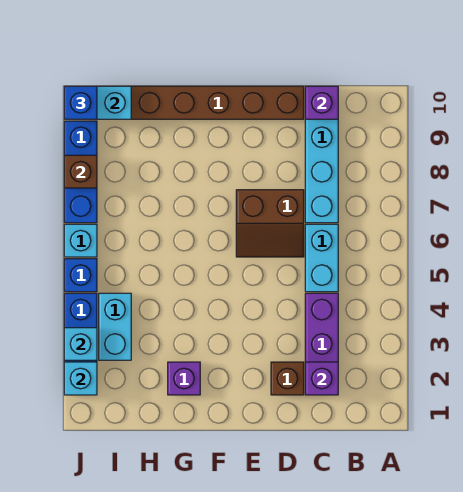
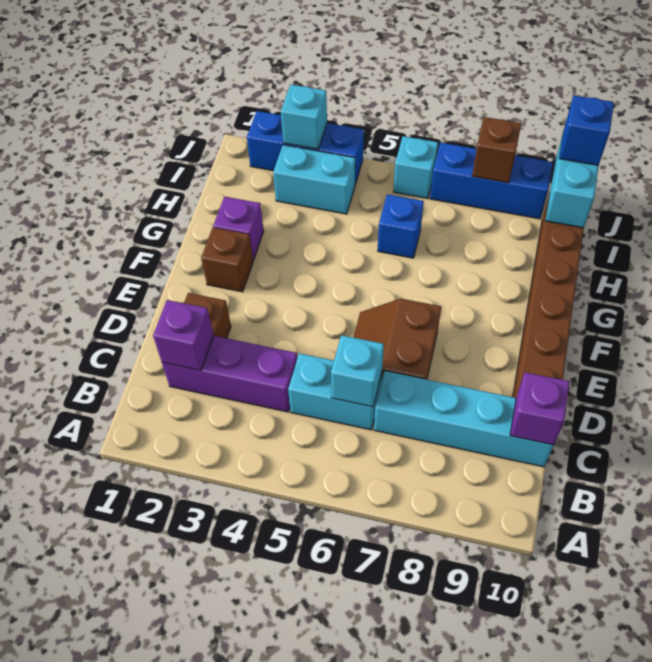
none -> brown 1x1 brick [201,227,253,292]
cyan 1x1 brick [64,362,97,395] -> cyan 1x1 brick moved to [331,335,384,407]
blue 1x1 brick [64,259,97,292] -> blue 1x1 brick moved to [378,194,424,258]

